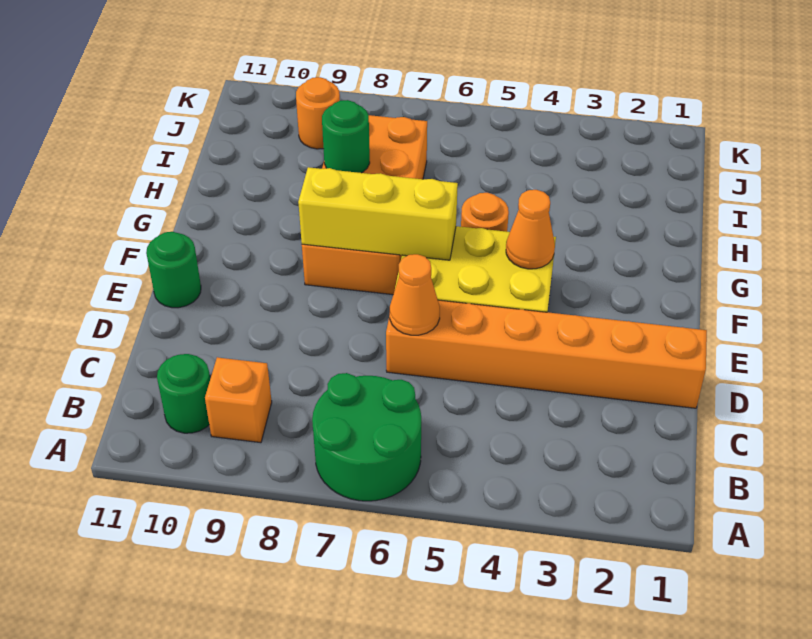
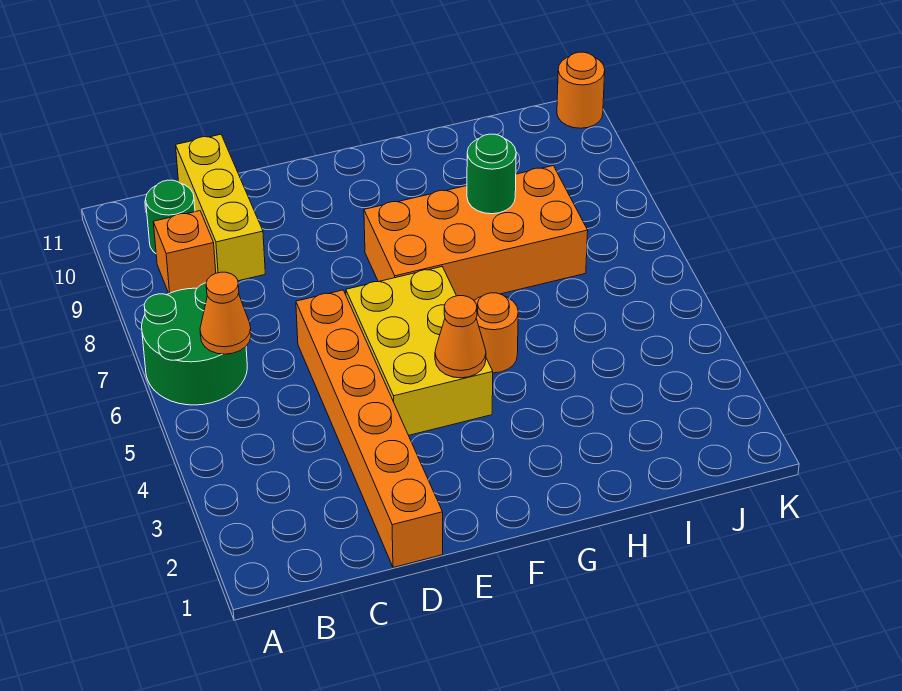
orange 1x1 cone [390,254,440,335] -> orange 1x1 cone moved to [200,272,251,354]
green 1x1 round brick [146,232,201,308] -> none
yellow 1x3 brick [298,167,458,260] -> yellow 1x3 brick moved to [176,134,265,281]
orange 1x1 round brick [296,77,340,149] -> orange 1x1 round brick moved to [557,52,605,128]

